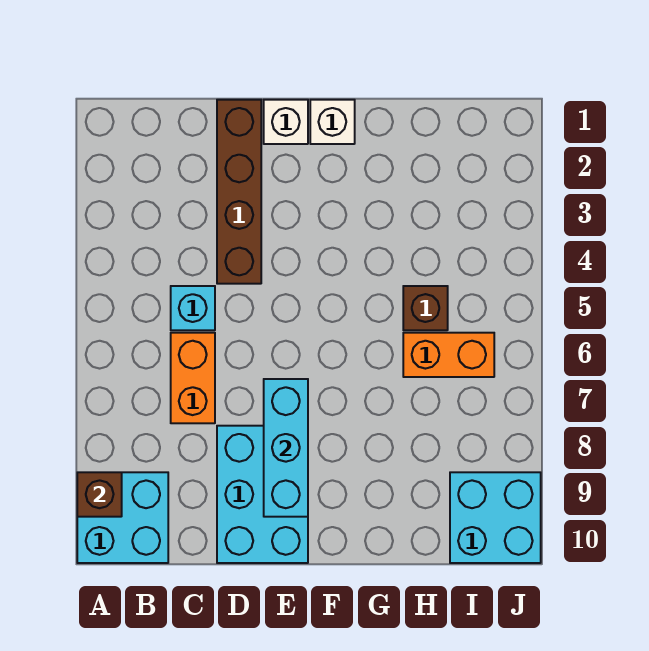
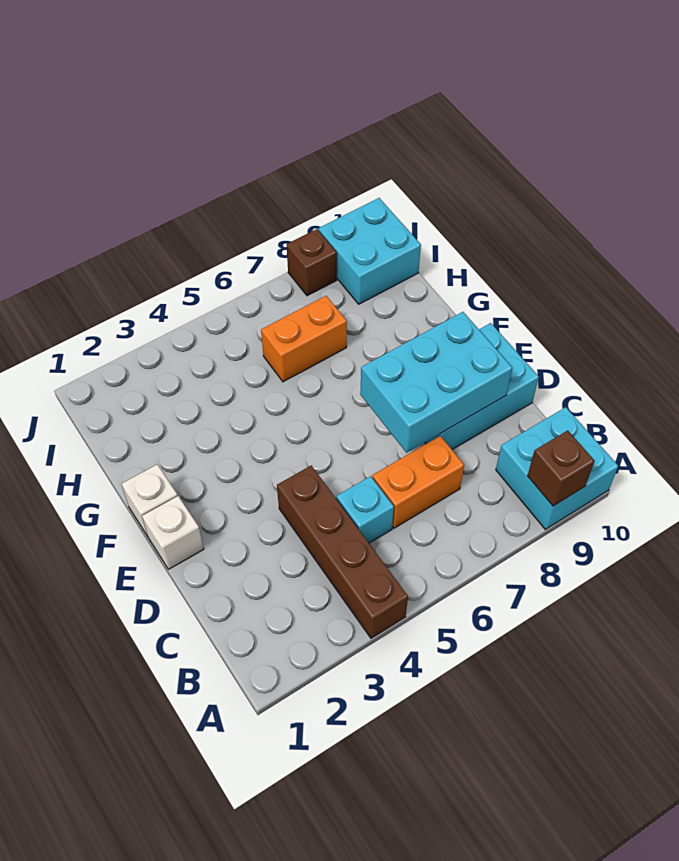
brown 1x4 brick [217,100,261,284] -> brown 1x4 brick turned to [277,466,408,638]
cyan 1x3 brick [264,379,308,517] -> cyan 2x3 brick [360,312,512,453]
brown 1x1 brick [403,286,448,330] -> brown 1x1 brick moved to [287,229,337,296]
orange 1x2 brick [403,333,494,377] -> orange 1x2 brick turned to [261,296,347,382]

